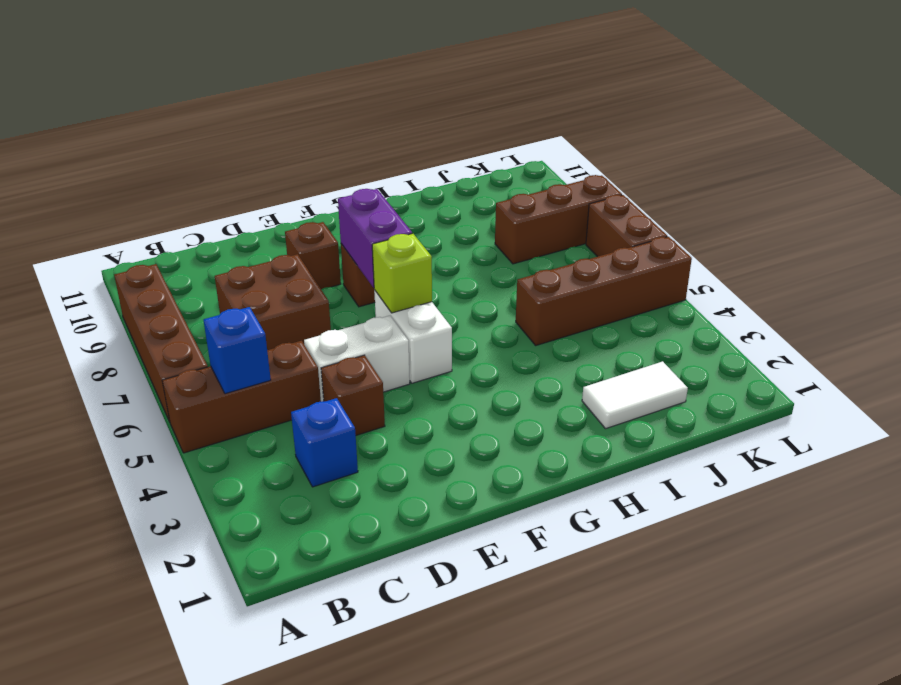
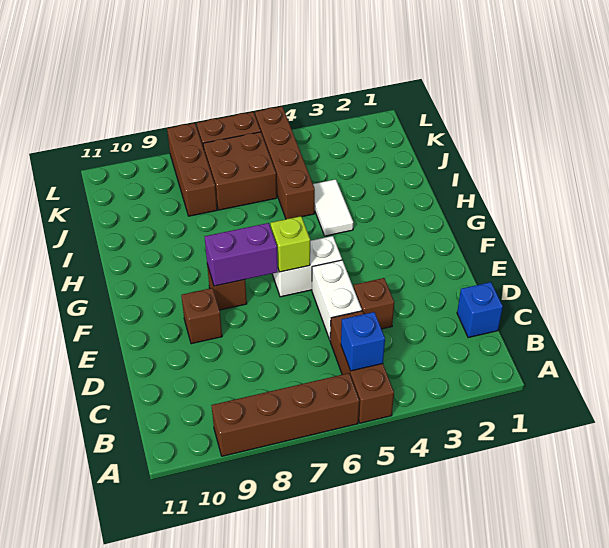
blue 1x1 brick [291,398,358,487] -> blue 1x1 brick moved to [457,282,503,338]
brown 2x2 brick [215,254,331,350] -> brown 2x2 brick moved to [203,132,277,210]
white 1x2 tile [582,361,688,429] -> white 1x2 tile moved to [313,179,353,236]

